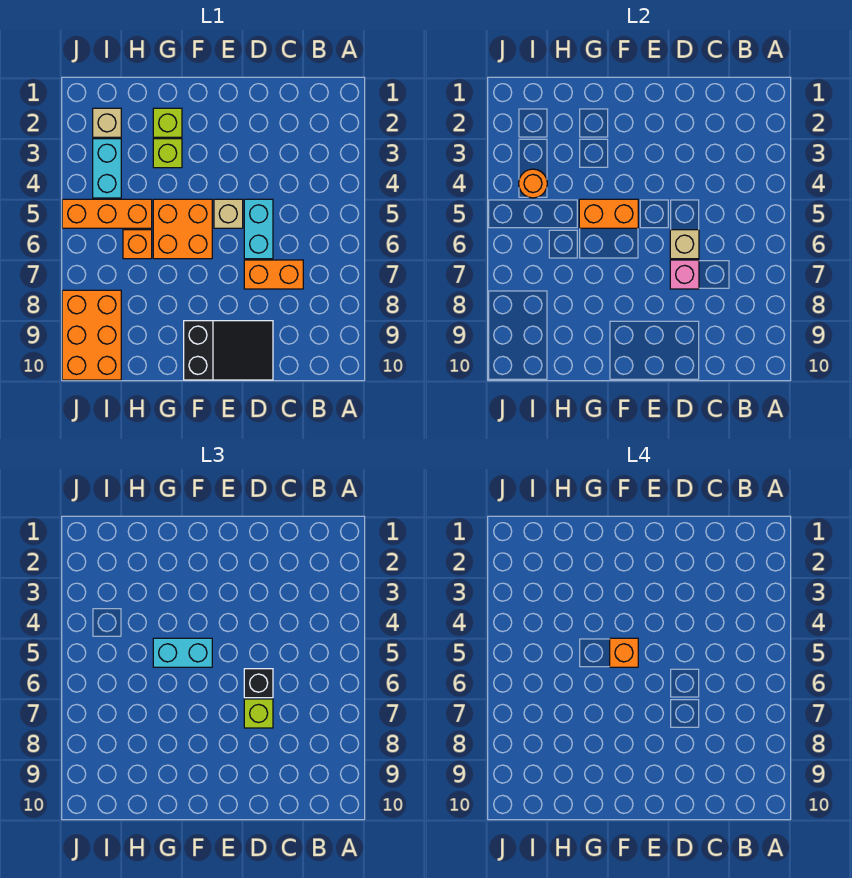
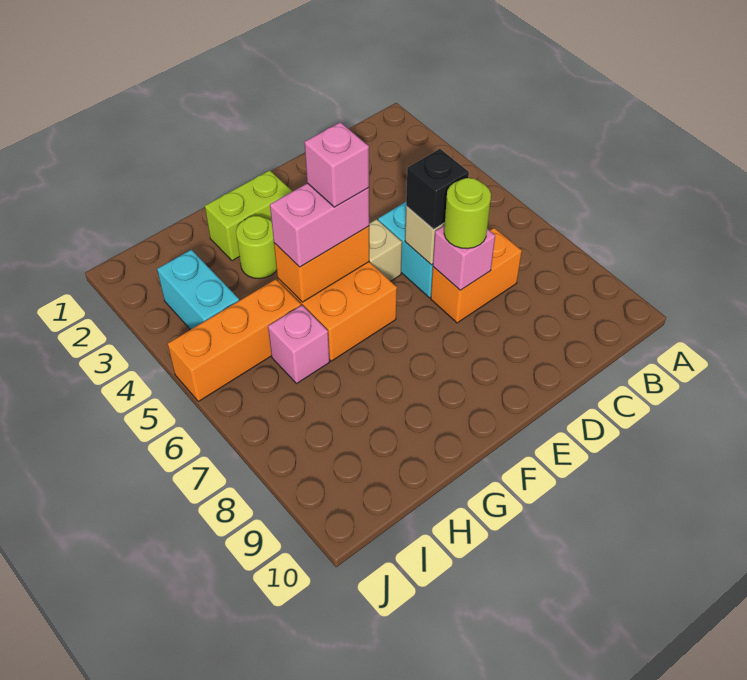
lime 1x1 brick [244,699,273,728] -> lime 1x1 round brick [444,178,491,249]
black 2x3 slope [184,321,273,380] -> none
cyan 1x2 brick [153,638,212,667] -> pink 1x2 brick [270,183,369,267]
orange 1x1 brick [610,638,638,667] -> pink 1x1 brick [304,122,369,207]
lime 1x1 brick [153,108,182,137] -> lime 1x2 brick [205,170,292,261]
lime 1x1 brick [153,139,182,168] -> lime 1x1 round brick [236,216,277,279]
orange 1x1 brick [123,230,152,259] -> pink 1x1 brick [268,305,330,383]
tan 1x1 brick [93,108,121,137] -> none
orange 1x1 round brick [519,169,547,198] -> none
orange 2x3 brick [62,290,121,380] -> none

